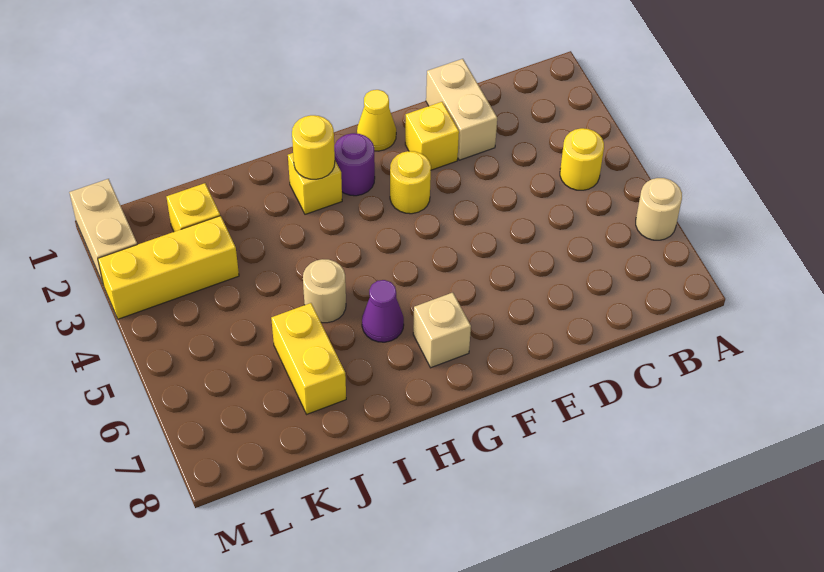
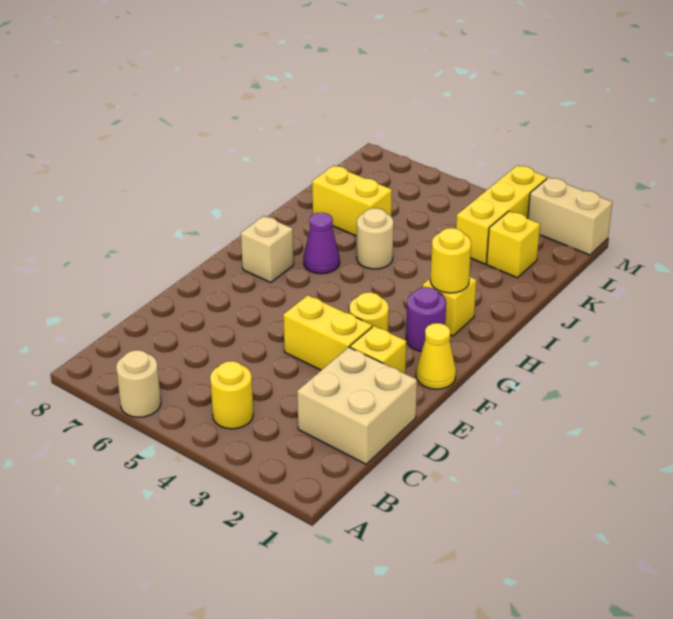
tan 1x2 brick [426,59,497,160] -> tan 2x2 brick [297,347,417,464]
none -> yellow 1x2 brick [283,295,372,370]

